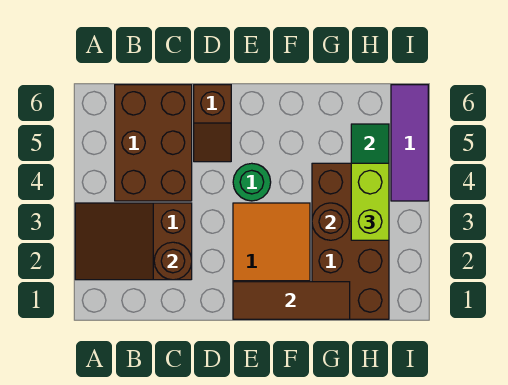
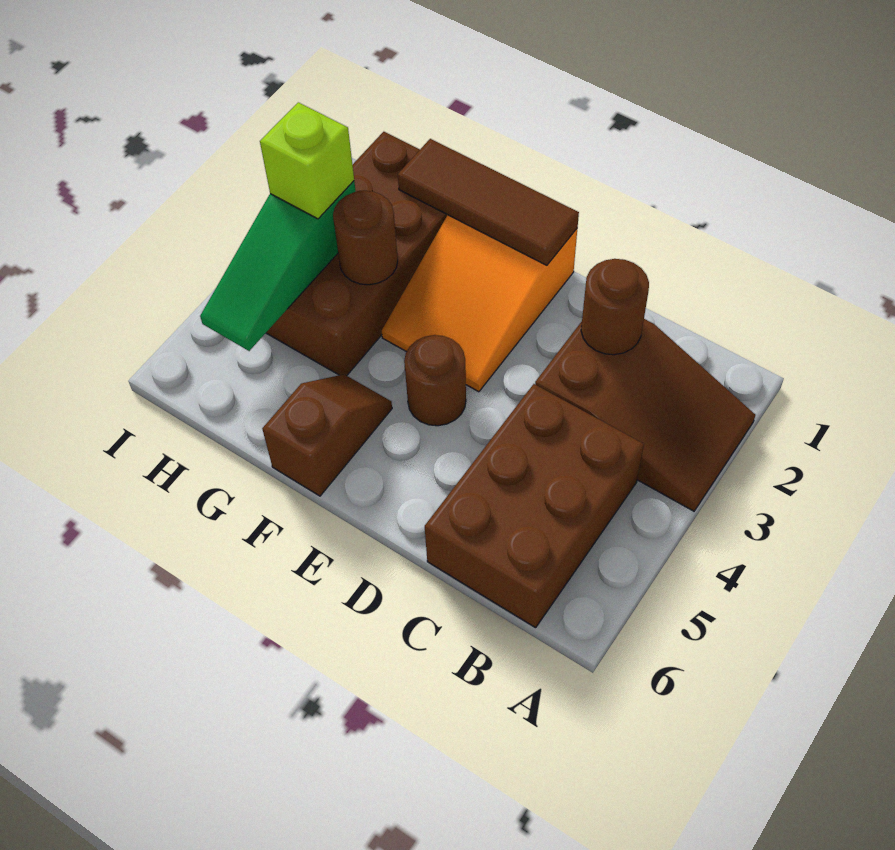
brown 1x2 slope [194,85,231,162] -> brown 1x2 slope moved to [262,374,392,496]
green 1x1 round brick [233,163,271,201] -> brown 1x1 round brick [404,335,466,426]
lime 1x2 brick [351,163,389,240] -> lime 1x1 brick [260,102,354,219]
purple 1x3 tile [391,85,428,201] -> none

